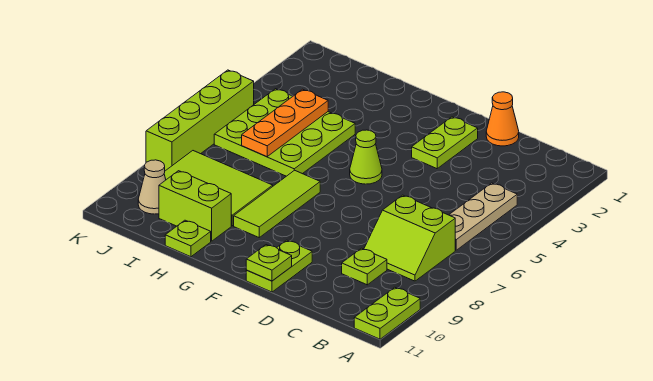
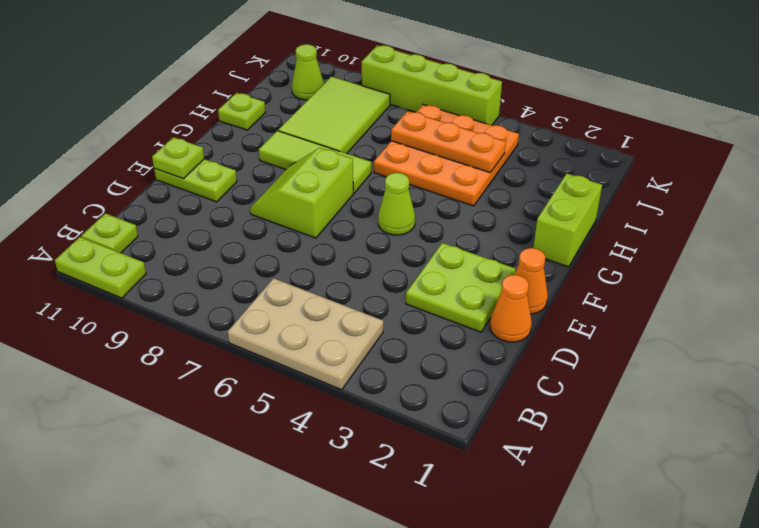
tan 1x3 plate [449,183,517,250] -> tan 2x3 plate [228,278,383,390]
lime 2x2 slope [364,195,455,281] -> lime 2x2 slope moved to [250,148,353,238]
lime 1x1 plate [342,248,387,285] -> lime 1x1 plate moved to [81,213,138,253]
none -> orange 1x1 cone [514,248,548,314]
lime 1x2 plate [412,117,478,169] -> lime 2x2 plate [406,243,516,332]
lime 3x3 plate [214,89,355,176] -> orange 3x3 plate [374,105,519,206]
lime 1x2 brick [159,171,231,241] -> lime 1x2 brick moved to [533,173,602,267]
tan 1x1 cone [138,160,166,214] -> lime 1x1 cone [292,44,324,100]

